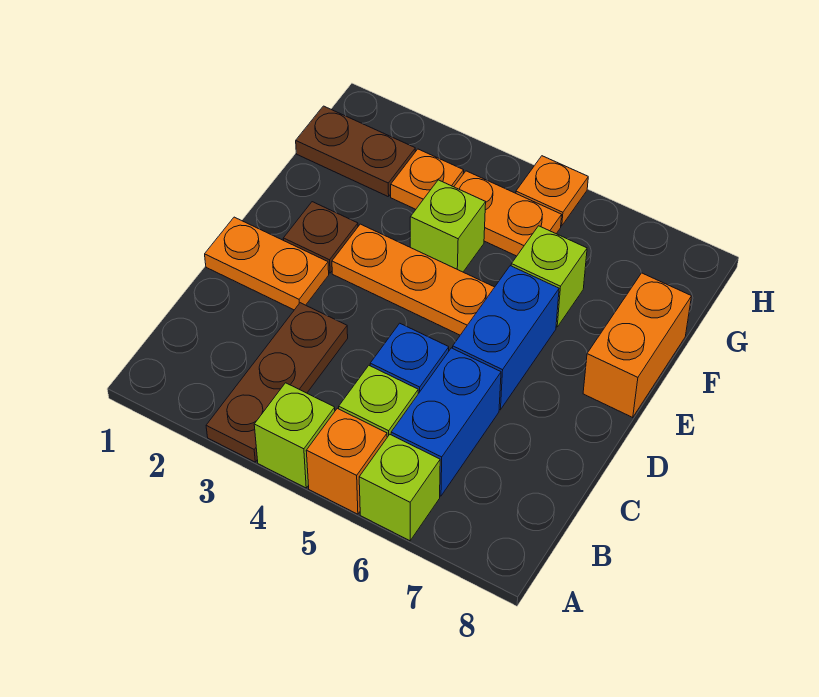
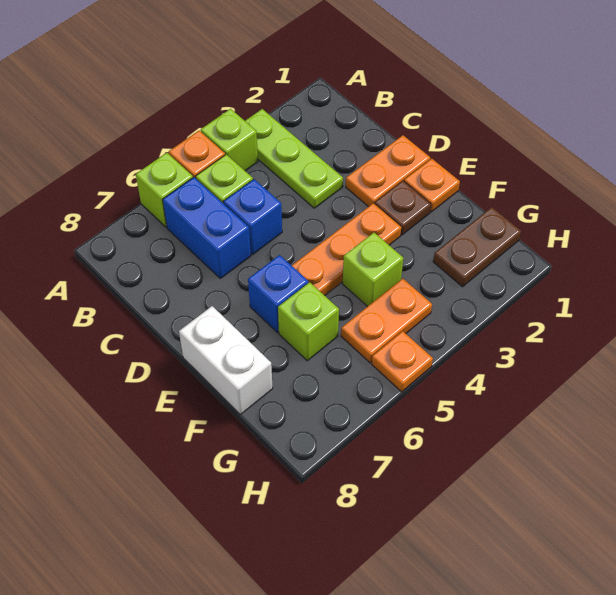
brown 1x3 plate [206,303,348,462] -> lime 1x3 plate [245,109,343,208]
blue 1x2 brick [453,266,559,410] -> blue 1x1 brick [248,255,308,333]
orange 1x2 brick [583,273,692,418] -> white 1x2 brick [179,306,273,414]
orange 1x1 plate [391,149,464,209] -> orange 1x1 plate moved to [404,159,460,212]

